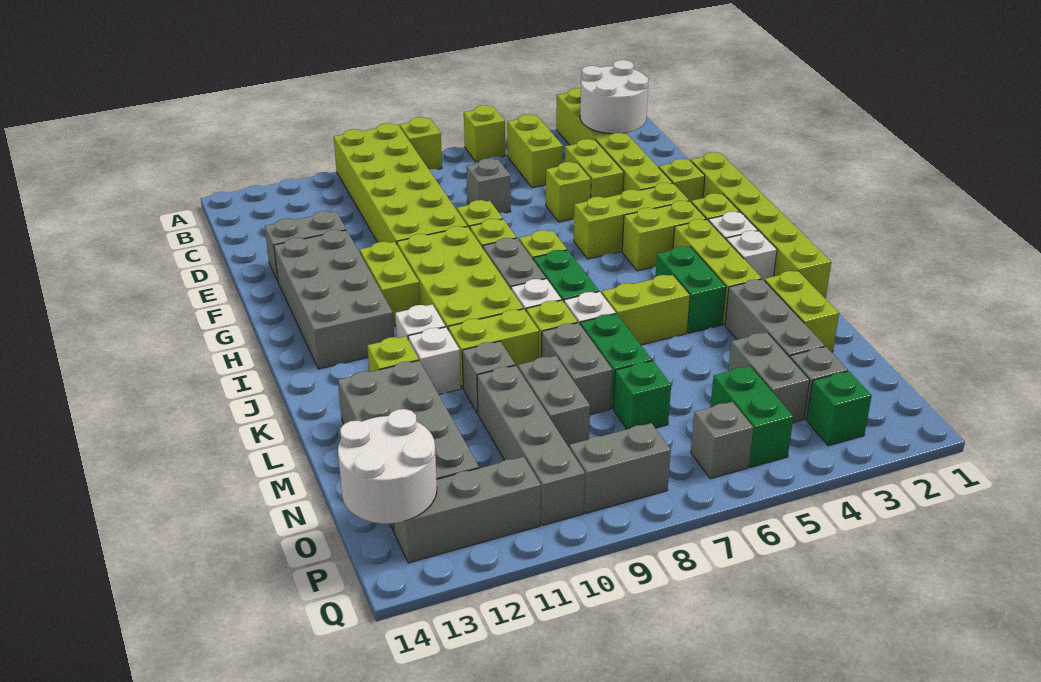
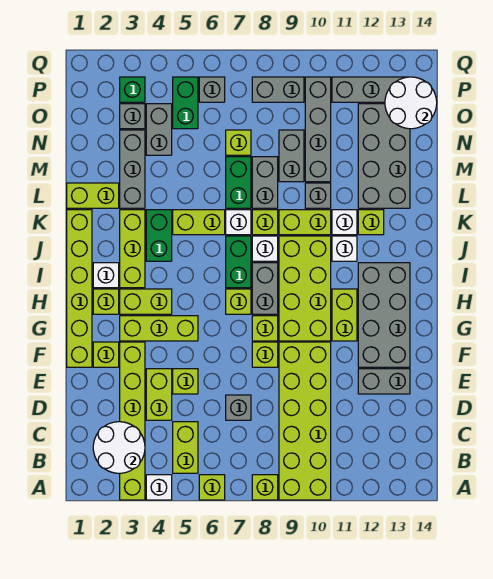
white 1x1 brick [726,231,777,280] -> white 1x1 brick moved to [146,475,172,500]
lime 1x2 brick [764,271,839,352] -> lime 1x2 brick turned to [67,183,119,208]
green 1x1 brick [613,361,671,429] -> lime 1x1 brick [226,130,251,155]

